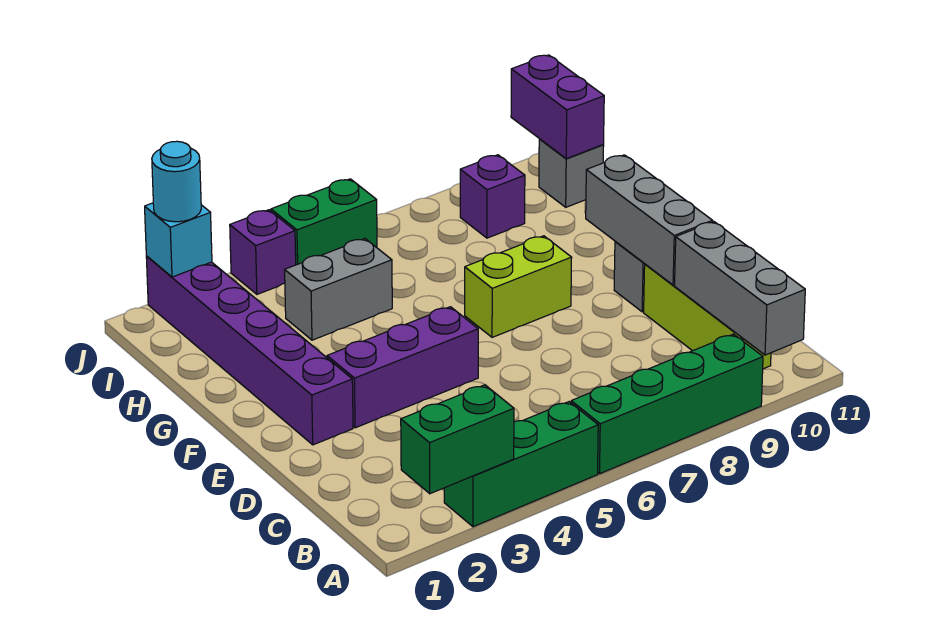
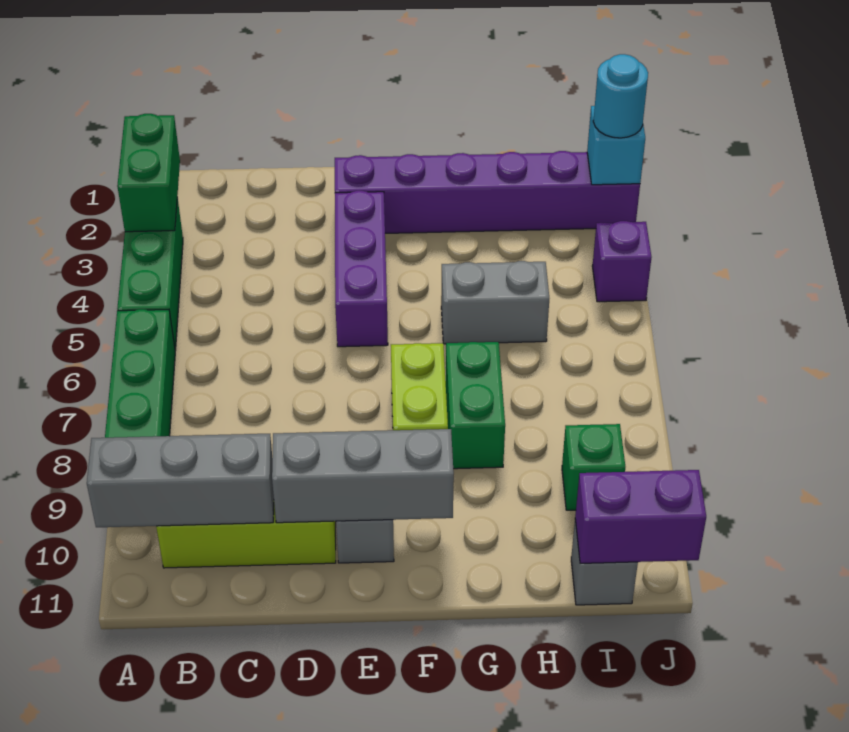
grey 1x2 brick [285,239,392,340] -> grey 1x2 brick turned to [441,261,549,344]
purple 1x1 brick [460,155,525,238] -> green 1x1 brick [562,424,625,510]
green 1x2 brick [271,179,377,265] -> green 1x2 brick moved to [446,342,505,469]

